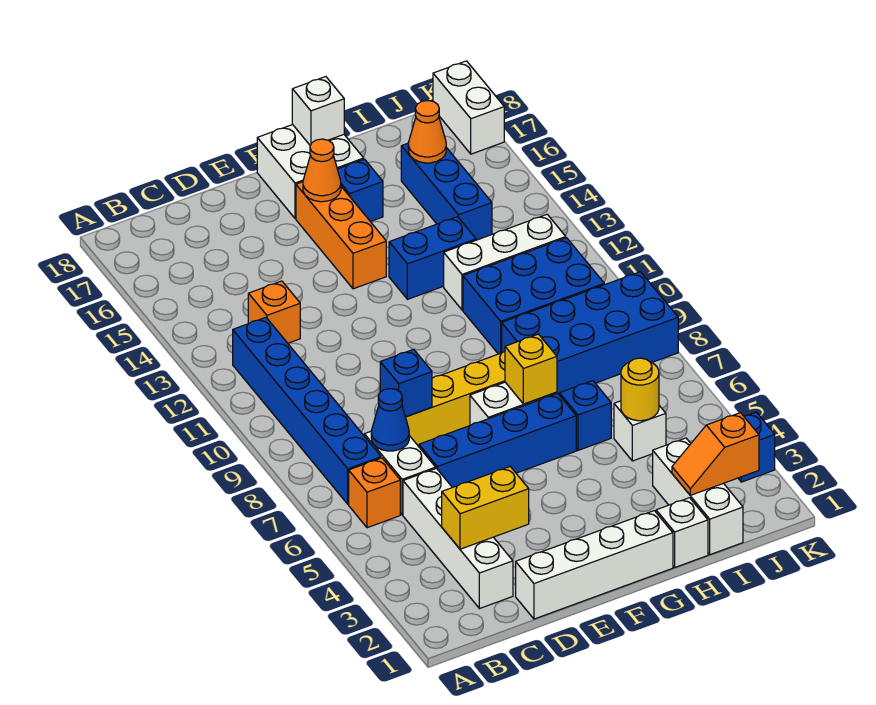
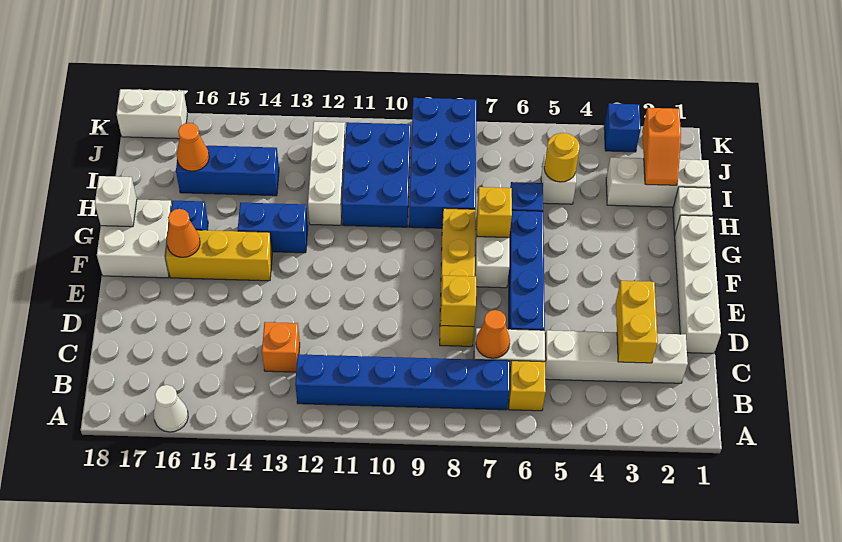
none -> white 1x1 cone [154,385,188,432]
orange 1x1 brick [349,458,400,528] -> yellow 1x1 brick [509,361,546,411]
blue 1x1 cone [371,389,409,451] -> orange 1x1 cone [476,310,510,358]
blue 1x1 brick [380,349,432,417] -> yellow 1x1 brick [441,275,476,327]
orange 1x3 brick [296,182,386,289] -> yellow 1x3 brick [166,230,272,281]
blue 1x2 brick [389,217,476,299] -> blue 1x2 brick turned to [238,203,308,253]

